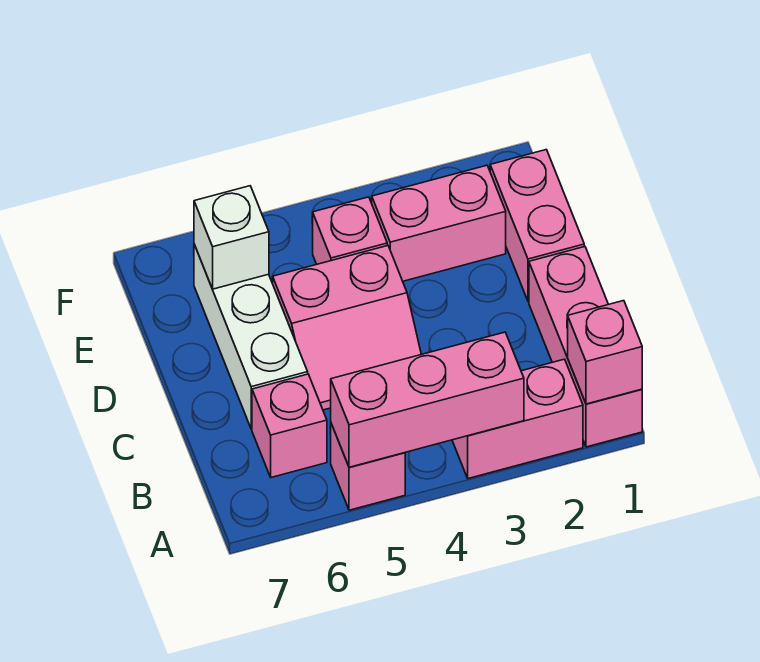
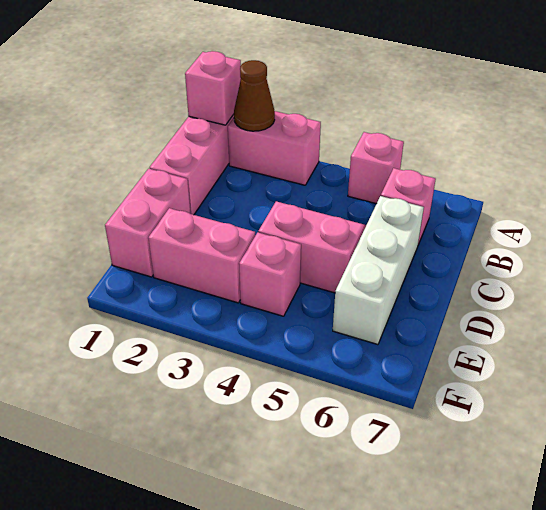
none -> brown 1x1 cone [234,60,275,131]
pink 1x3 brick [331,332,524,467] -> none
white 1x1 brick [194,186,269,289] -> none

